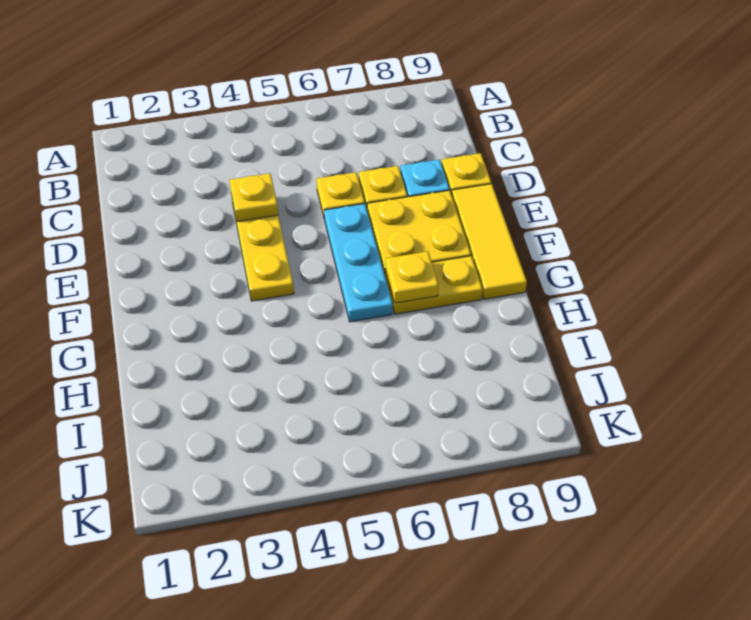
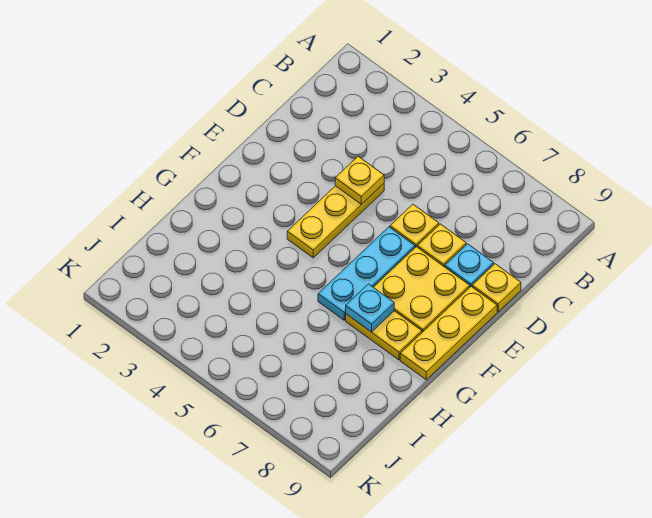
yellow 1x3 tile [452,184,527,299] -> yellow 1x3 plate [400,287,497,380]
yellow 1x1 plate [385,251,438,303] -> cyan 1x1 plate [346,284,394,332]

